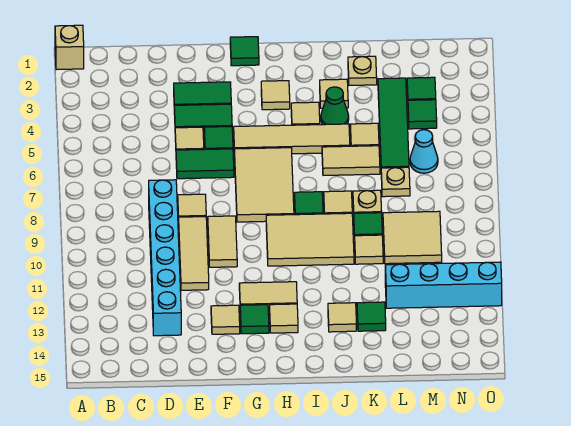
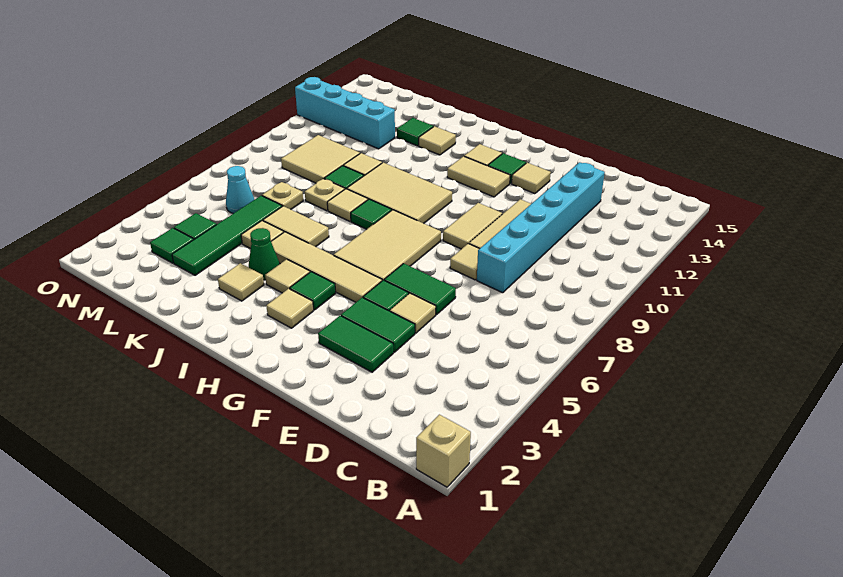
green 1x1 tile [230,37,259,66] -> green 1x1 tile moved to [290,272,336,310]
tan 1x1 plate [348,56,377,85] -> none

